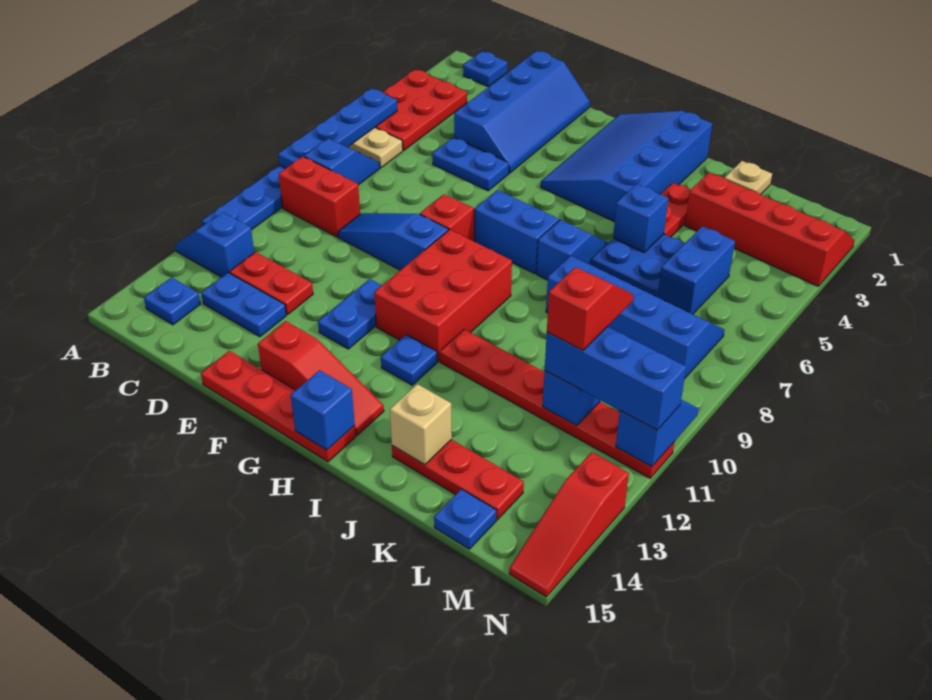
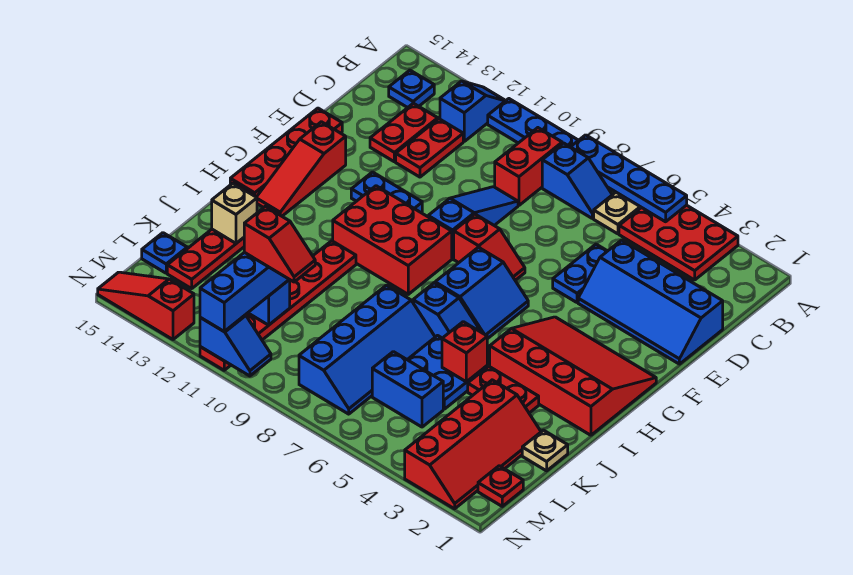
blue 1x1 plate [463,51,507,87] -> none
blue 1x2 plate [201,273,286,337] -> red 1x2 plate [370,103,438,162]
blue 3x4 slope [541,111,712,222] -> red 3x4 slope [490,317,656,435]
blue 1x1 plate [381,335,437,385] -> none
blue 1x1 brick [291,370,355,450] -> none
blue 1x1 brick [613,184,668,252] -> red 1x1 brick [442,322,487,382]
none -> red 1x1 plate [478,466,523,506]

